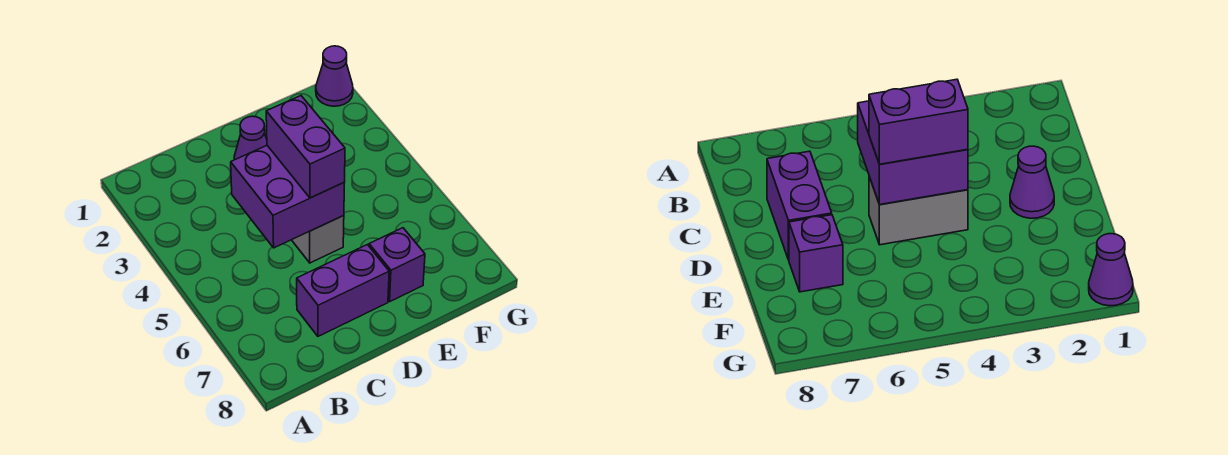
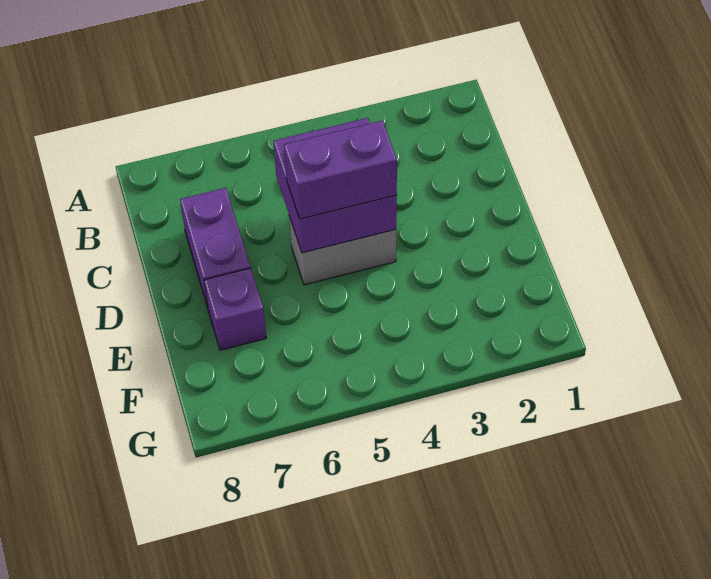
purple 1x1 cone [234,116,267,160] -> none
purple 1x1 cone [316,46,353,106] -> none

